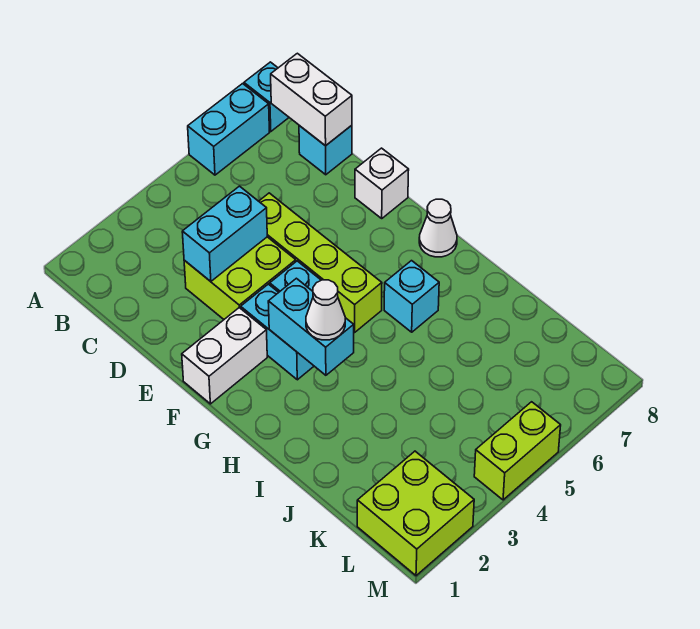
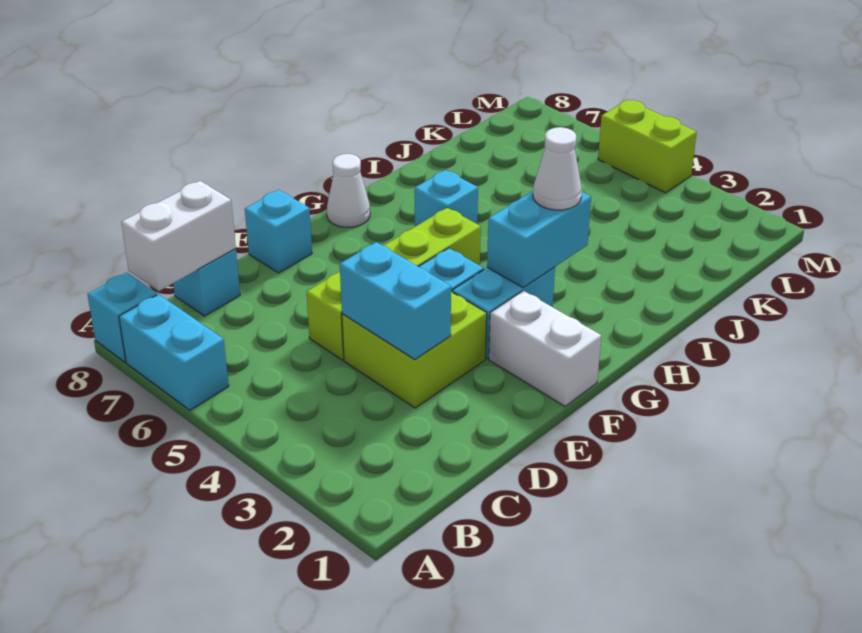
white 1x1 brick [355,148,409,218] -> cyan 1x1 brick [245,190,312,273]
lime 2x2 brick [357,451,474,576] -> none

